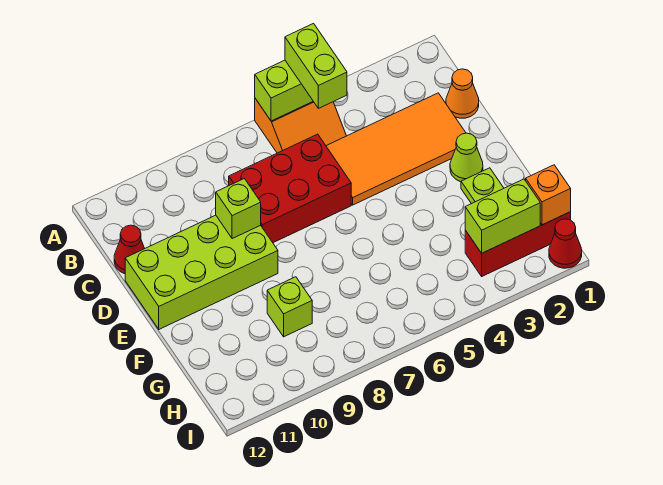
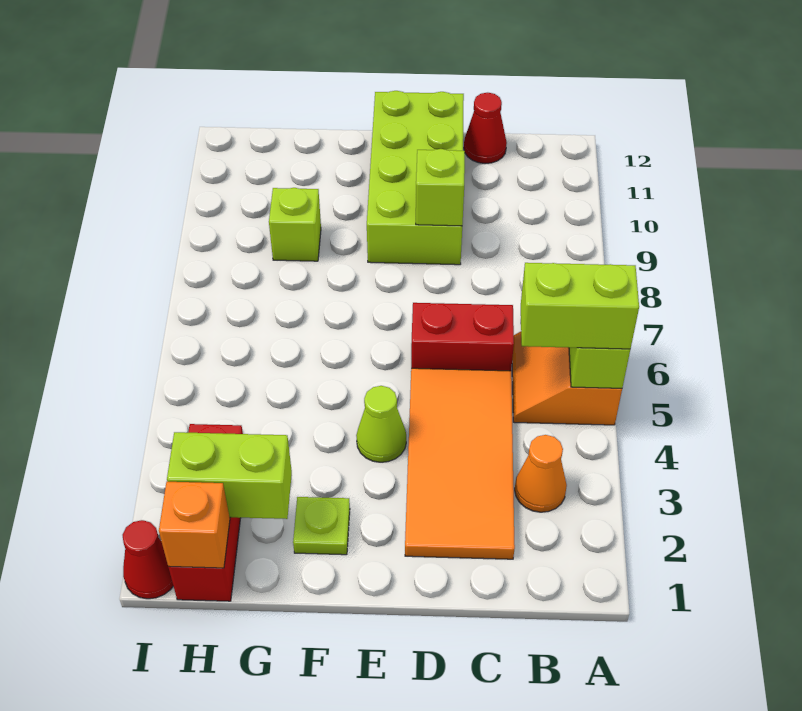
orange 1x1 cone [446,69,479,118] -> orange 1x1 cone moved to [515,435,567,512]
red 2x3 brick [229,134,351,243] -> red 1x2 brick [411,303,514,371]
lime 1x1 cone [450,133,483,182] -> lime 1x1 cone moved to [356,386,406,462]
lime 1x2 brick [465,179,540,253] -> lime 1x2 brick turned to [167,432,292,519]

